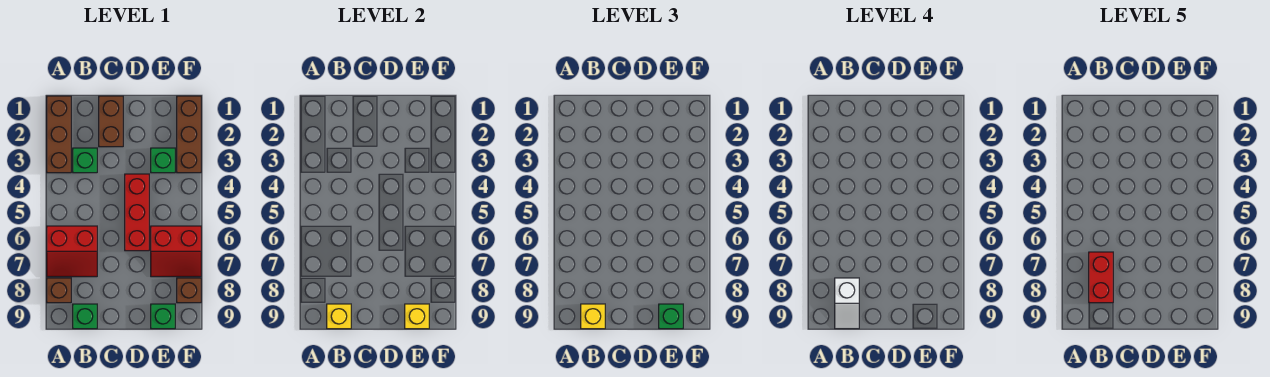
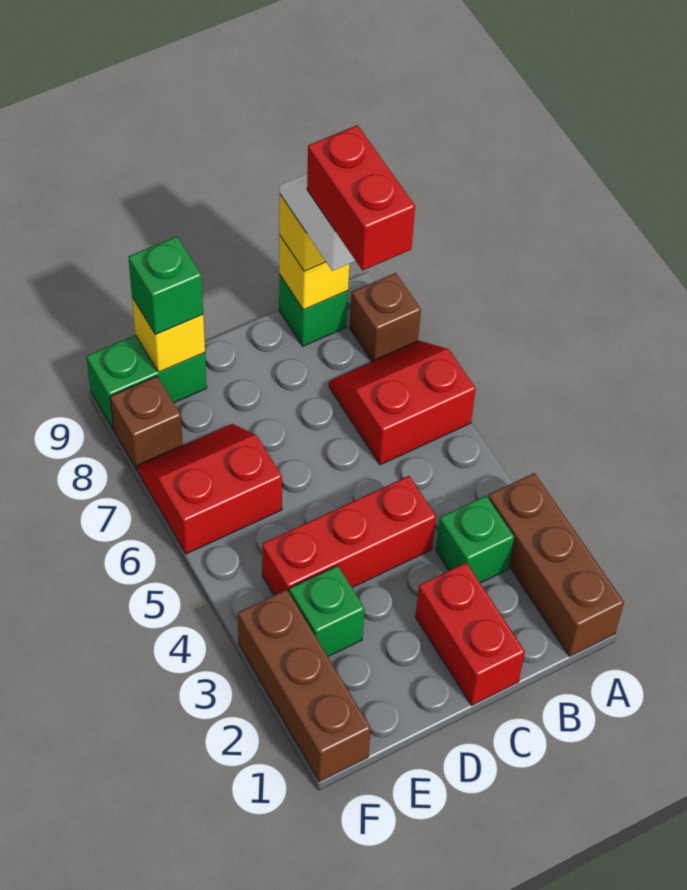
brown 1x2 brick [99,96,123,147] -> red 1x2 brick [415,563,525,705]
red 1x3 brick [125,174,149,251] -> red 1x3 brick turned to [262,476,436,595]
green 1x1 brick [151,304,175,329] -> green 1x2 brick [86,335,207,429]

